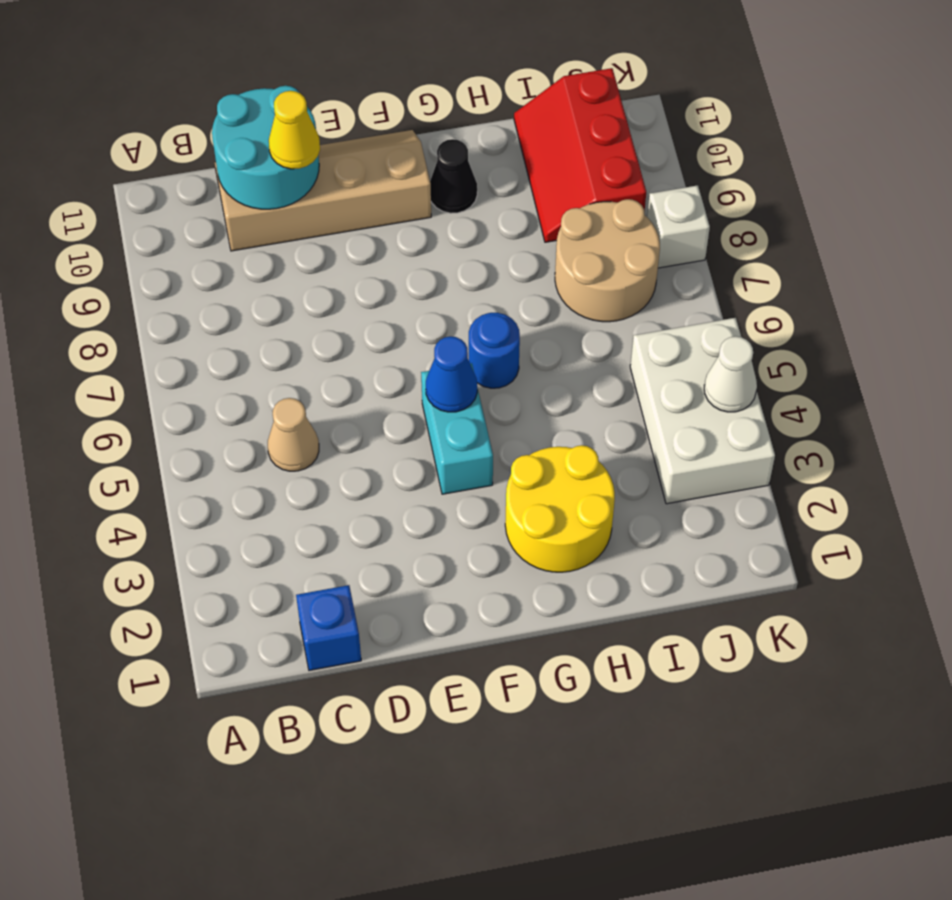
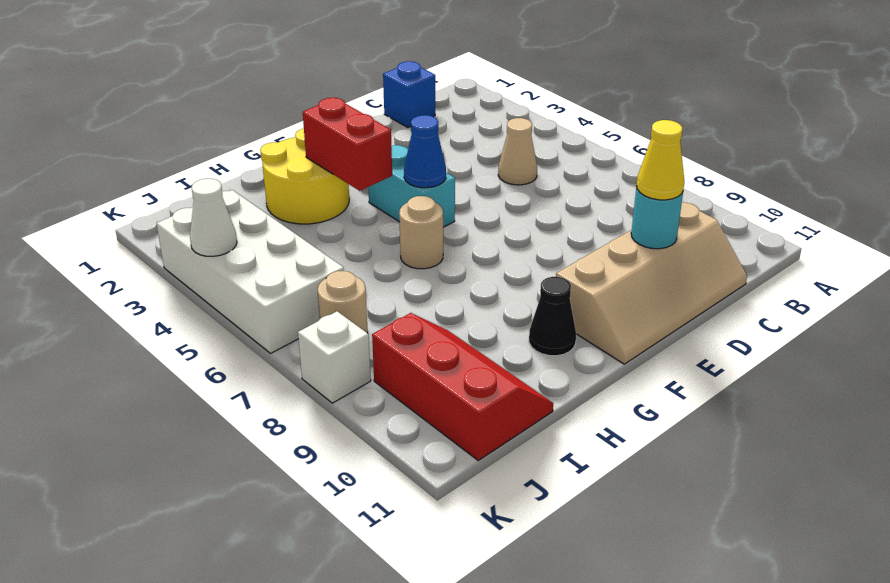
cyan 2x2 round brick [212,86,319,209] -> cyan 1x1 round brick [631,186,683,249]
none -> red 1x2 brick [303,98,392,191]
blue 1x1 round brick [469,313,520,388] -> tan 1x1 round brick [399,196,443,269]
tan 2x2 round brick [555,199,660,322] -> tan 1x1 round brick [318,271,368,333]
white 2x3 brick [630,318,775,504] -> white 2x4 brick [157,190,344,353]

